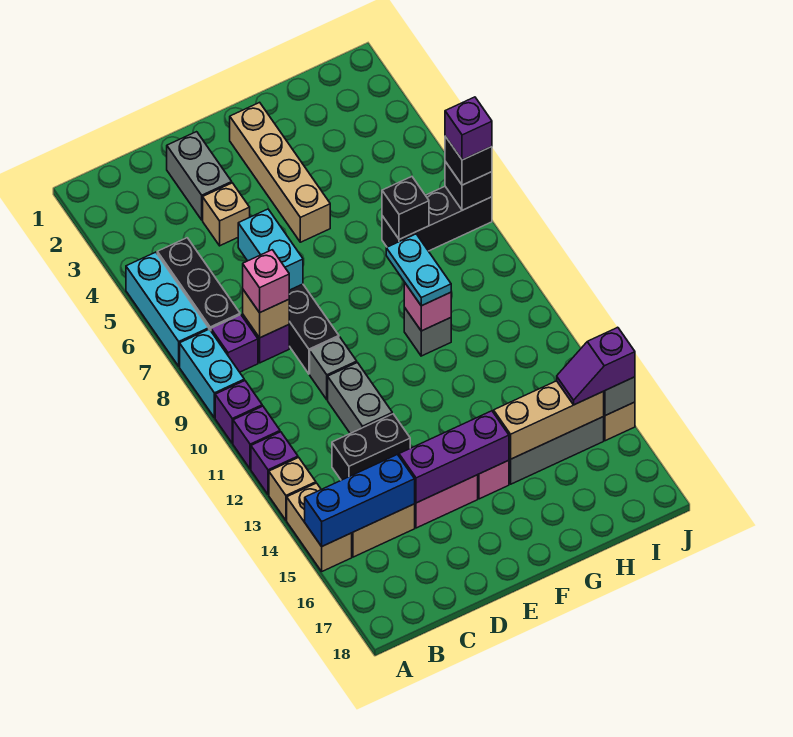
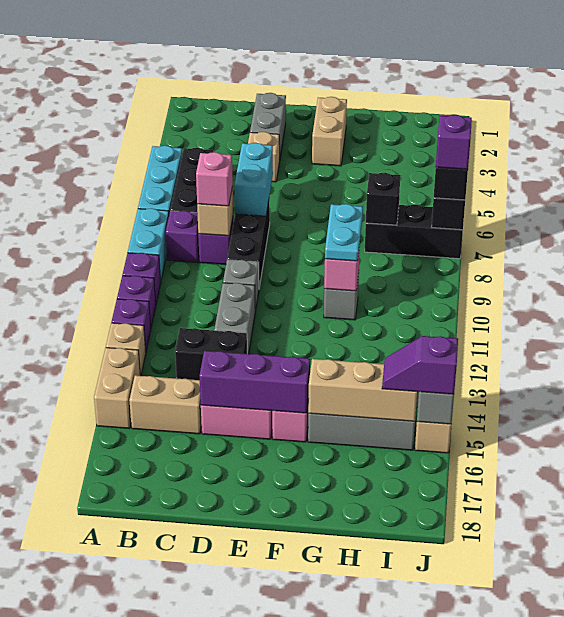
blue 1x3 brick [305,455,415,546] -> none
tan 1x4 brick [230,102,330,242] -> tan 1x2 brick [312,97,347,166]

